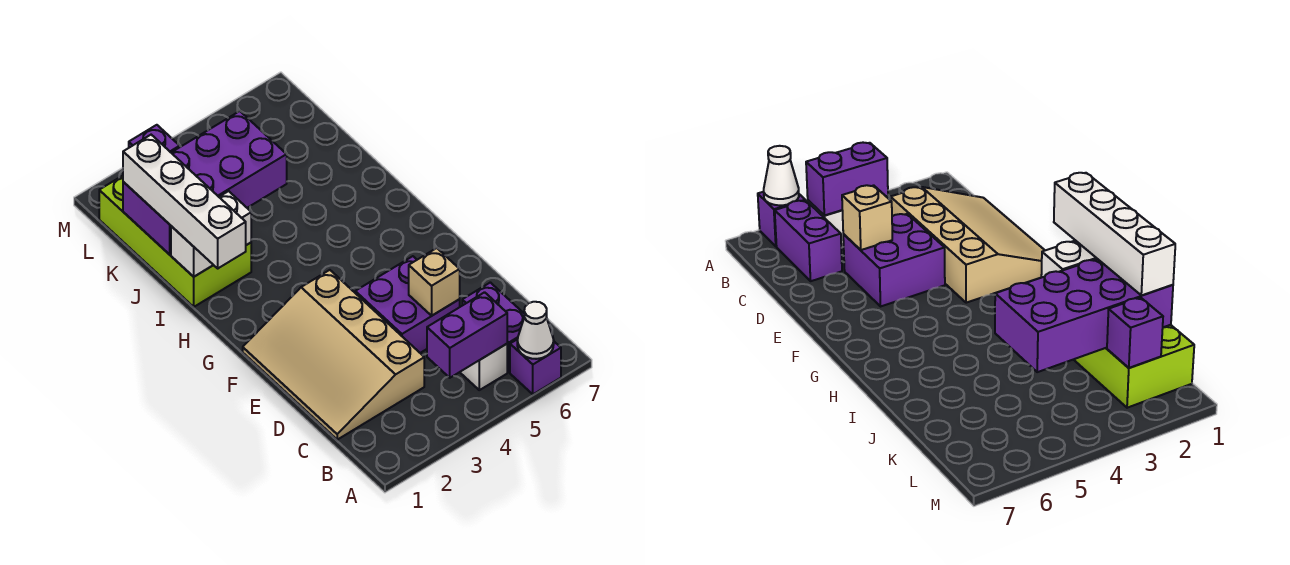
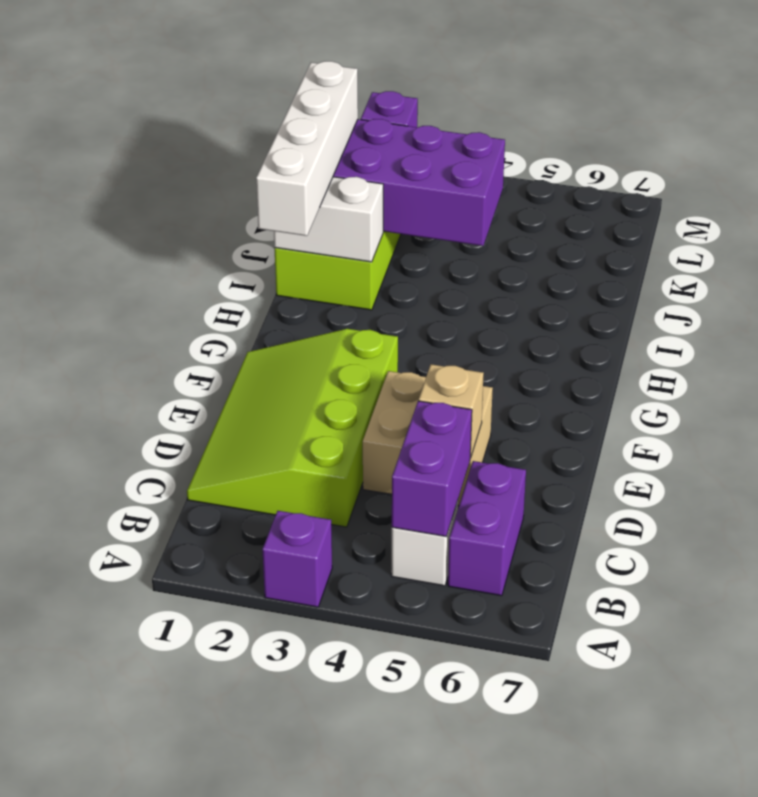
purple 1x1 brick [510,339,561,394] -> purple 1x1 brick moved to [262,511,332,607]
white 1x1 cone [517,302,554,359] -> none
purple 1x2 brick [427,292,507,378] -> purple 1x2 brick turned to [392,401,472,536]
tan 3x4 slope [243,270,424,440] -> lime 3x4 slope [187,329,398,527]
purple 2x2 brick [355,256,460,353] -> tan 2x2 brick [363,371,493,506]

